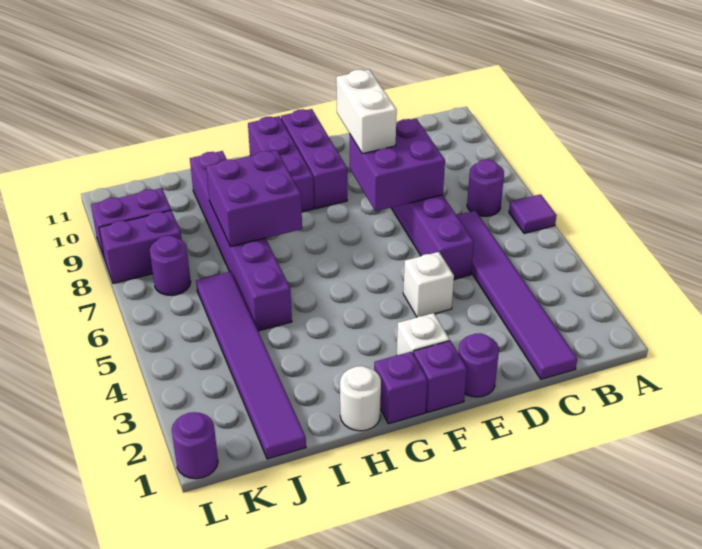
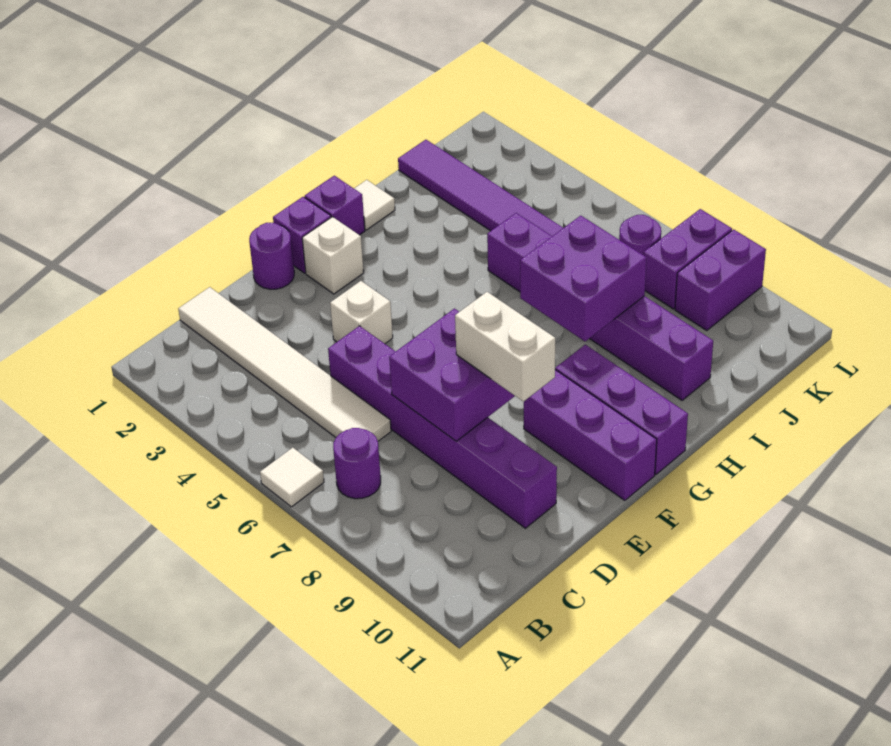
purple 1x1 tile [509,194,557,234] -> white 1x1 tile [260,448,324,507]
purple 1x6 tile [456,211,577,379] -> white 1x6 tile [178,287,391,441]
white 1x1 round brick [340,366,381,431] -> white 1x1 tile [354,180,395,230]
purple 1x1 round brick [172,412,218,479] -> none

